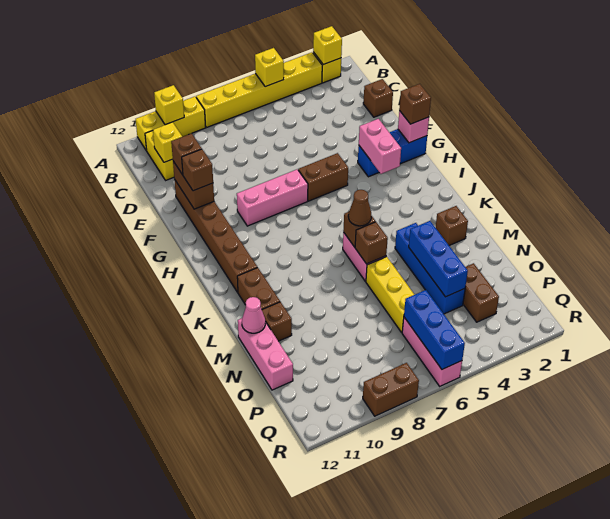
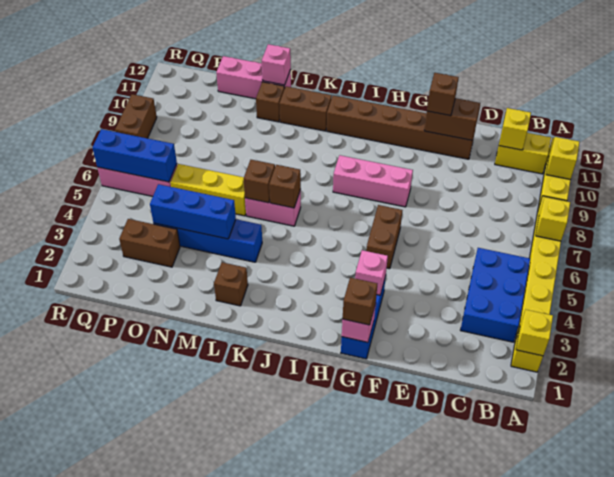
yellow 1x1 brick [255,48,284,87] -> yellow 1x1 brick moved to [536,197,570,241]
none -> blue 2x3 brick [461,248,530,342]
brown 1x1 brick [363,79,393,117] -> none
brown 1x1 brick [171,133,202,175] -> none
pink 1x2 brick [359,119,401,174] -> pink 1x1 brick [355,250,388,295]
pink 1x3 brick [237,169,308,226] -> pink 1x3 brick turned to [333,155,413,207]
brown 1x1 cone [348,190,371,226] -> none
pink 1x1 cone [242,297,265,333] -> pink 1x1 brick [262,44,291,85]

